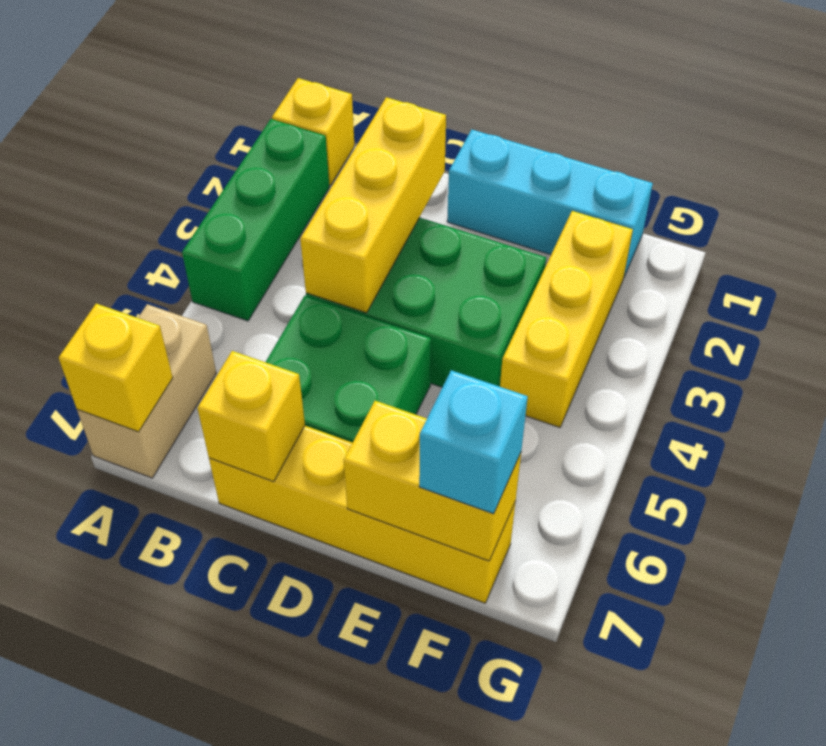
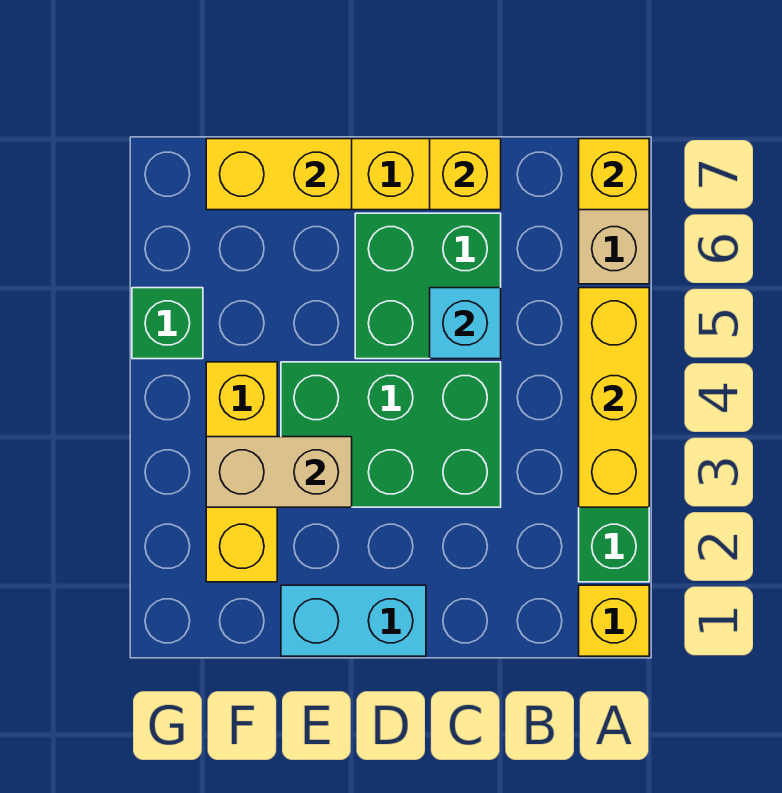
yellow 1x3 brick [300,97,446,313] -> yellow 1x3 brick moved to [579,288,649,507]
cyan 1x3 brick [447,130,653,277] -> cyan 1x2 brick [281,585,426,656]
none -> tan 1x2 brick [206,437,352,507]
cyan 1x1 brick [419,370,528,514] -> cyan 1x1 brick moved to [430,288,501,359]
none -> green 1x1 brick [132,288,203,359]

